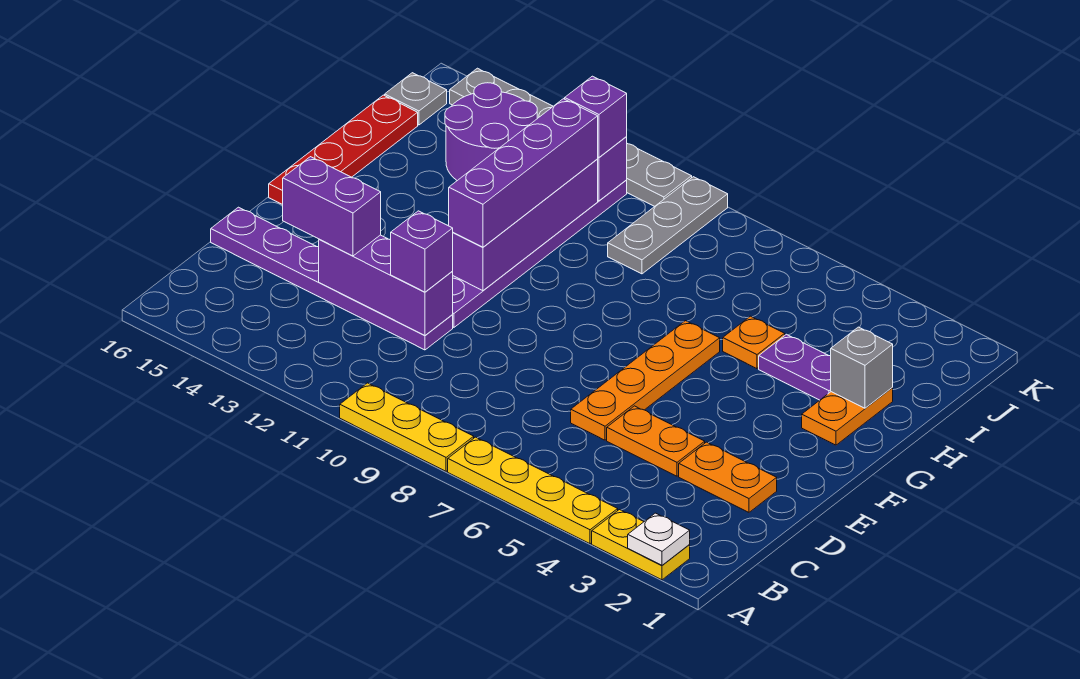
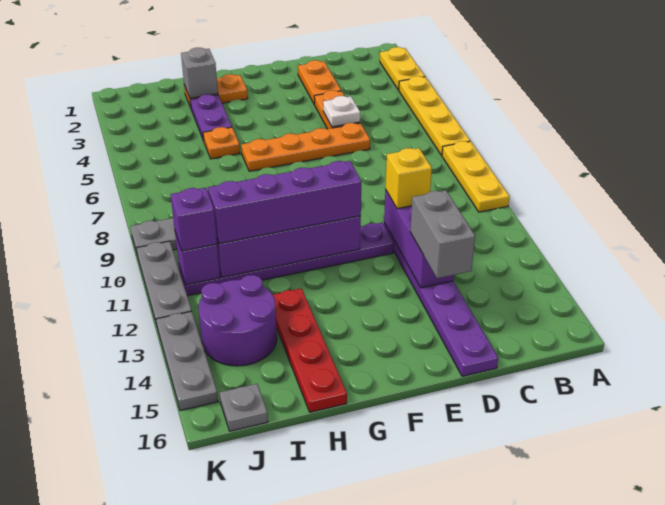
white 1x1 plate [628,513,690,565] -> white 1x1 plate moved to [323,96,360,127]
purple 1x1 brick [391,211,453,292] -> yellow 1x1 brick [385,148,432,209]
purple 1x2 brick [283,157,381,256] -> grey 1x2 brick [410,190,475,278]
red 1x4 plate [269,95,418,205] -> red 1x4 plate turned to [273,288,347,412]

